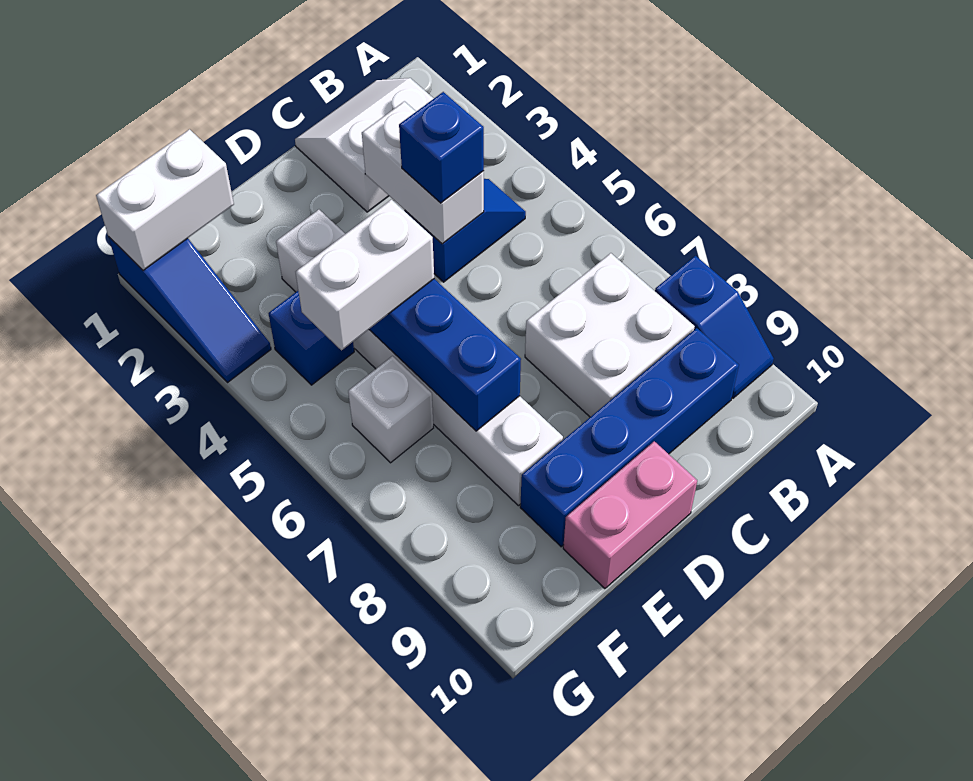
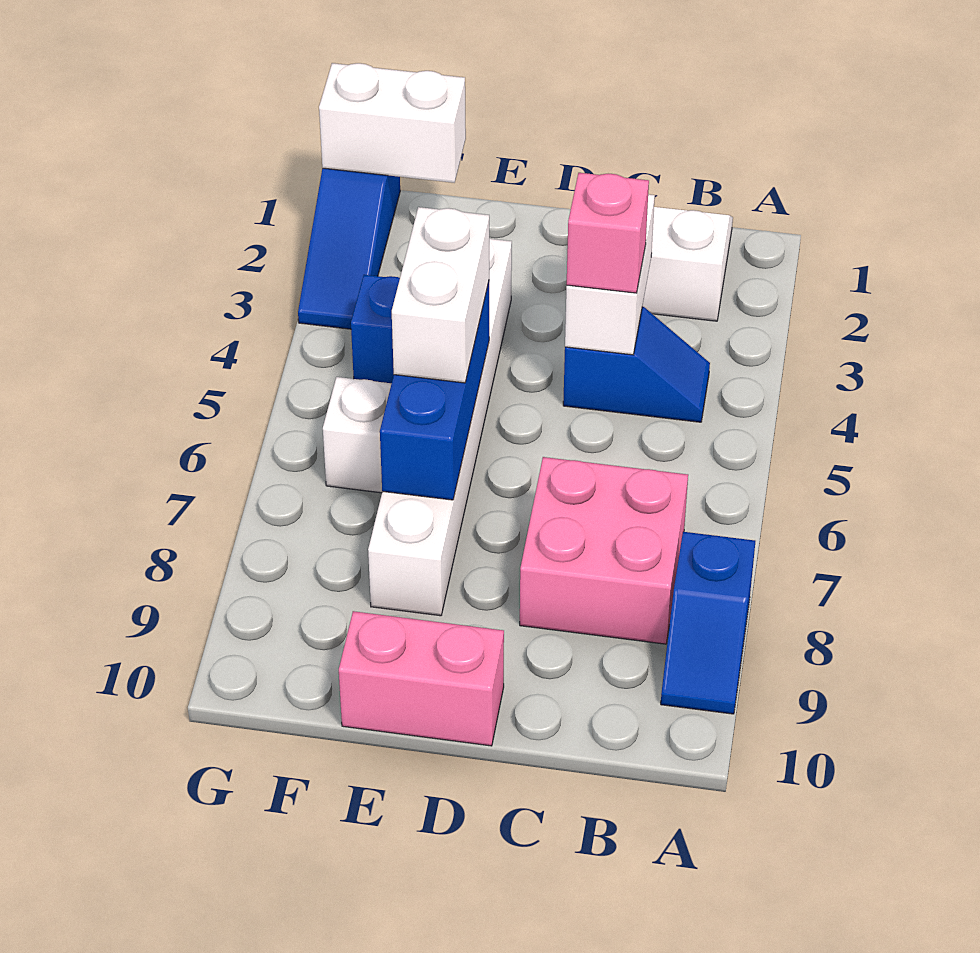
white 2x2 brick [525,253,695,417] -> pink 2x2 brick [520,457,688,644]
blue 1x4 brick [520,328,739,547] -> none
blue 1x1 brick [399,92,484,203] -> pink 1x1 brick [567,173,649,293]
white 1x2 brick [296,200,434,350] -> white 1x2 brick turned to [392,207,489,383]

